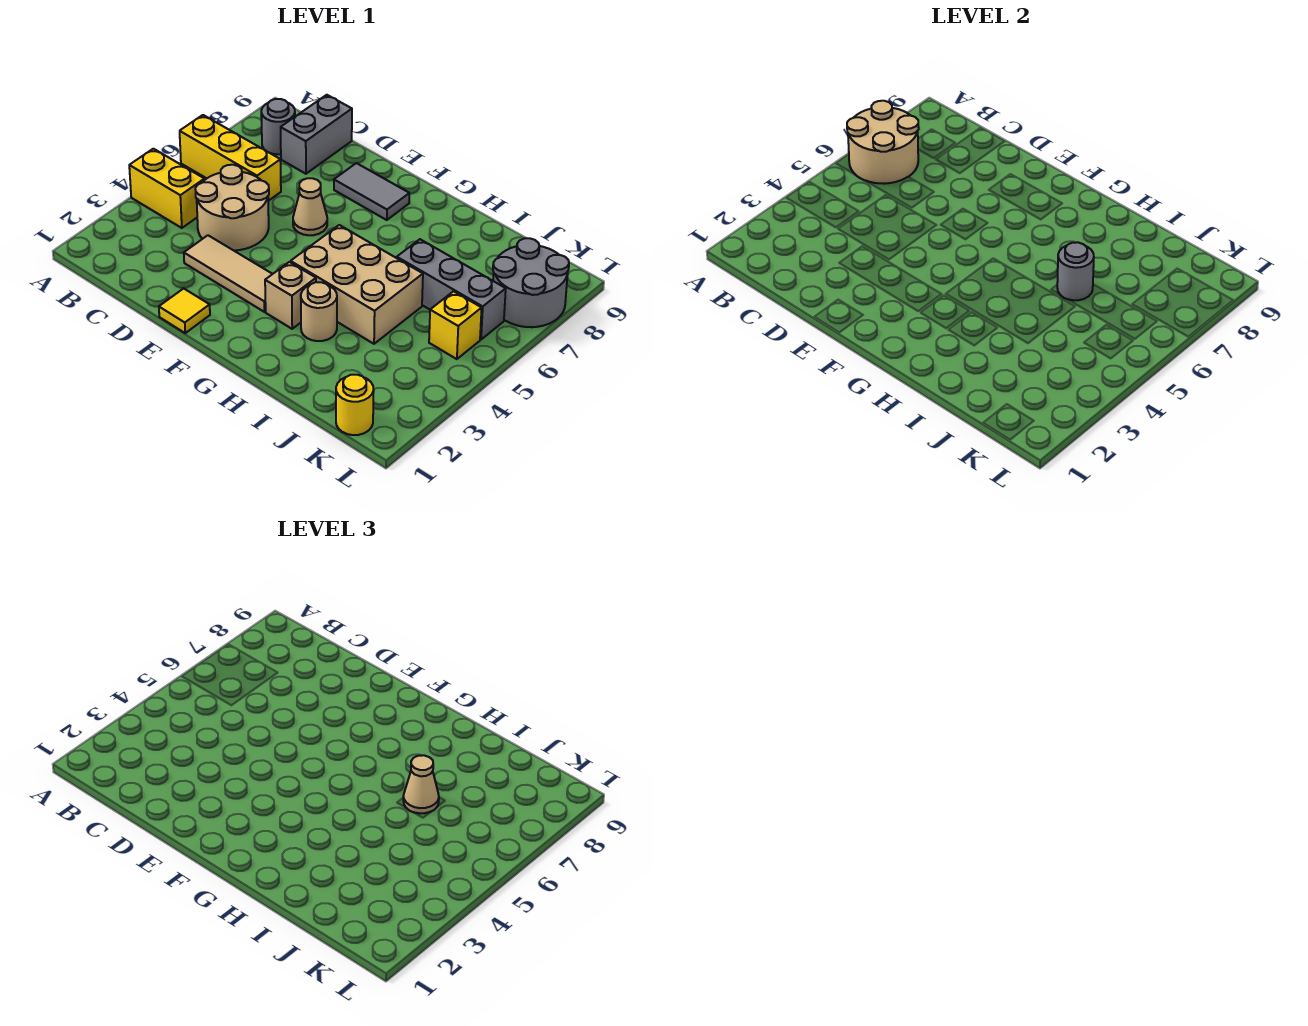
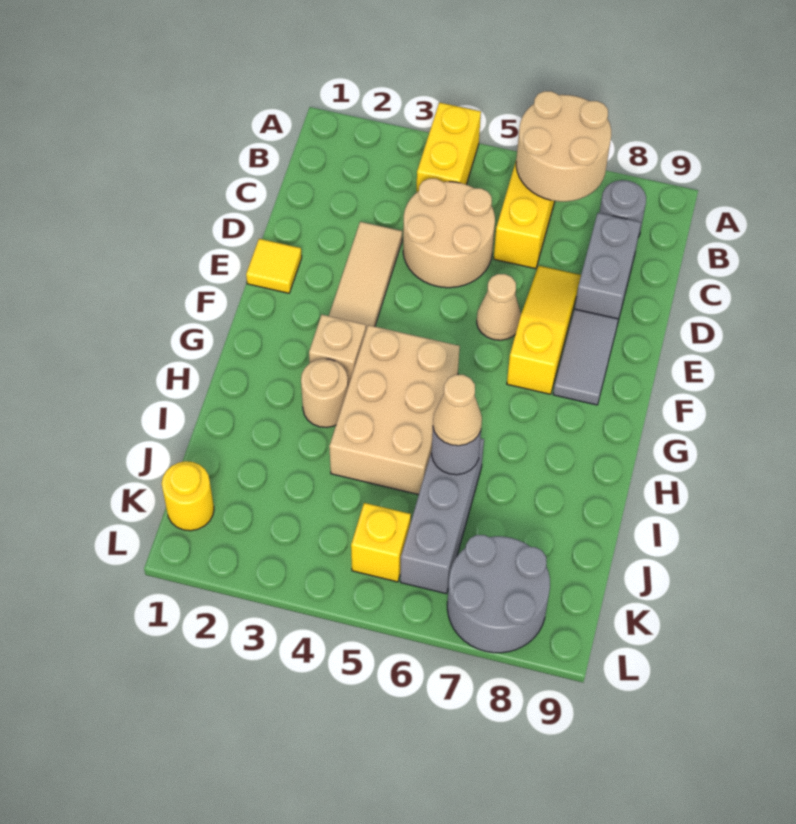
grey 1x2 brick [281,95,352,174] -> grey 1x2 brick turned to [575,213,641,320]
none -> yellow 1x3 slope [507,266,581,394]

